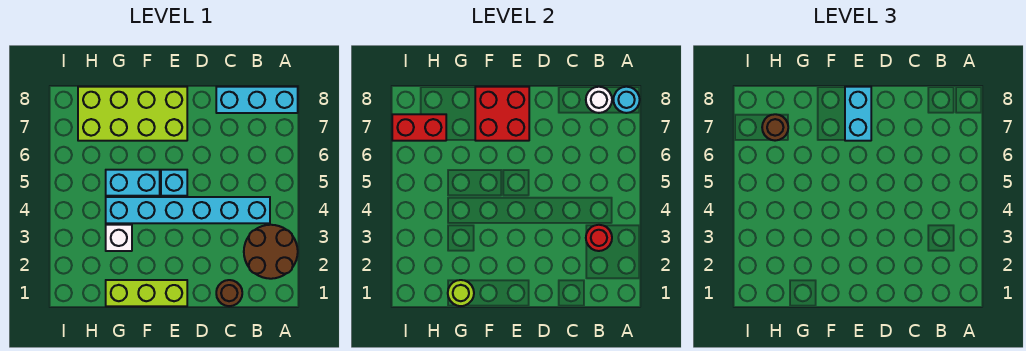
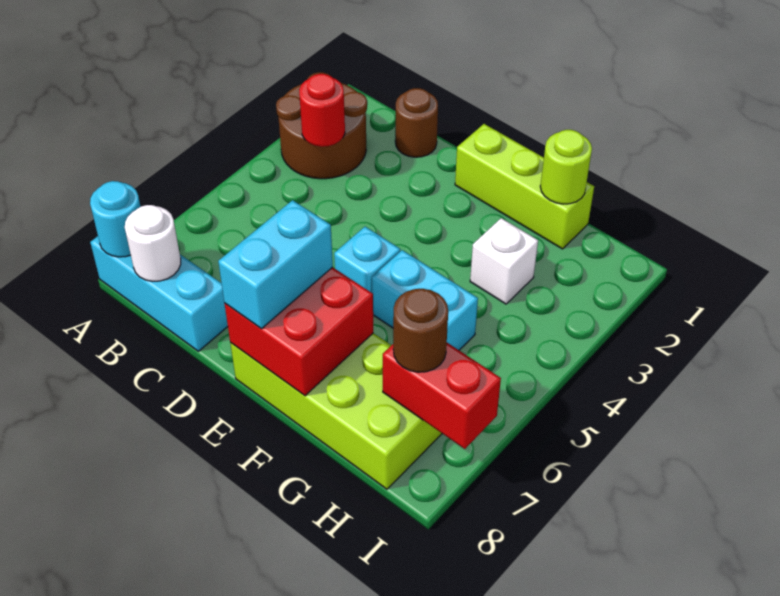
cyan 1x6 brick [106,197,270,223] -> none

